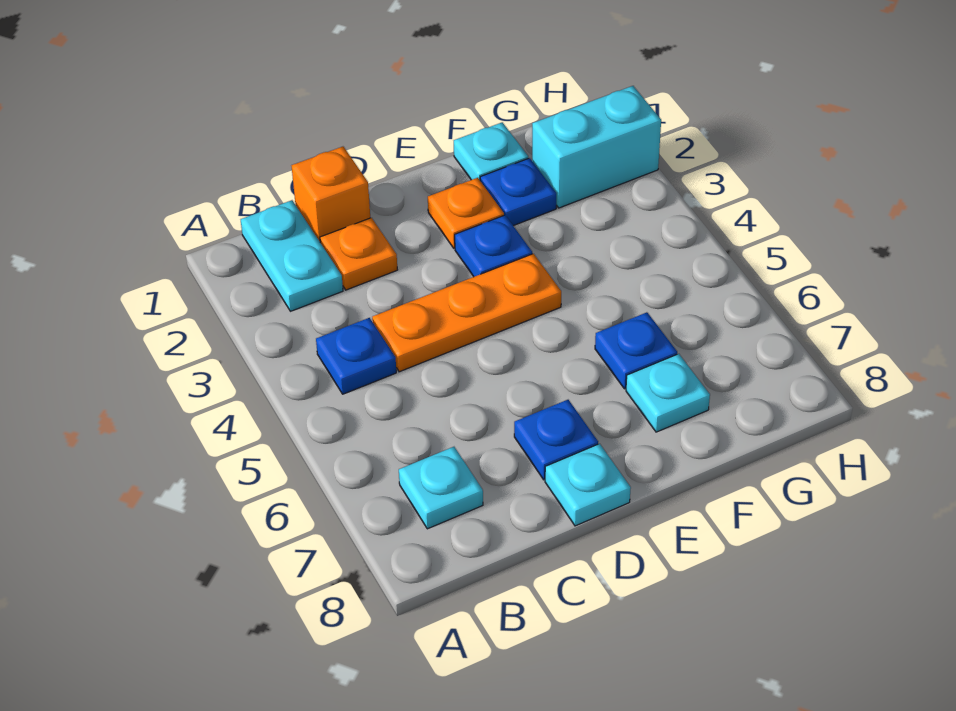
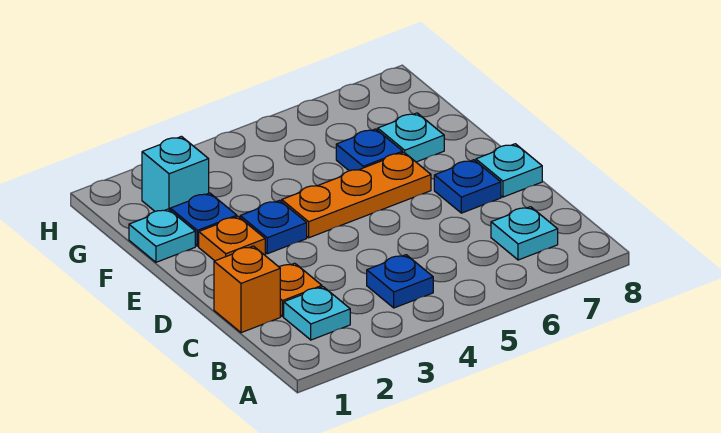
cyan 1x2 plate [241,200,343,311] -> cyan 1x1 plate [284,287,350,340]
orange 1x3 plate [372,254,561,372] -> orange 1x3 plate turned to [282,152,431,238]
cyan 1x2 brick [532,86,661,208] -> cyan 1x1 brick [142,136,209,211]

